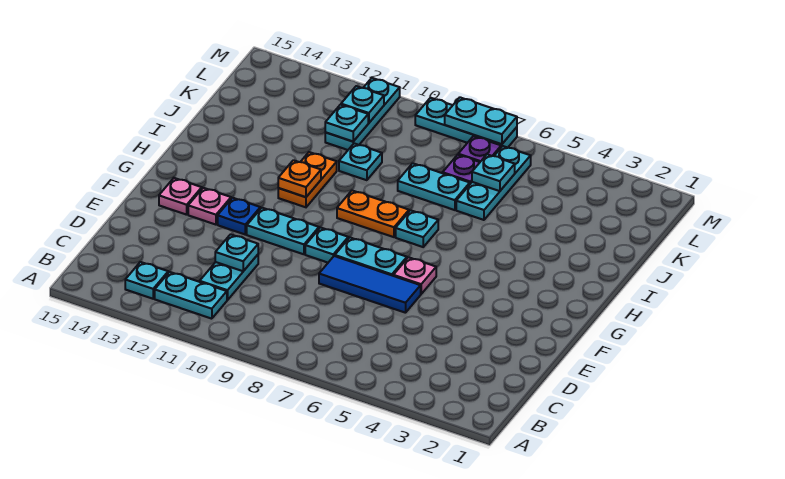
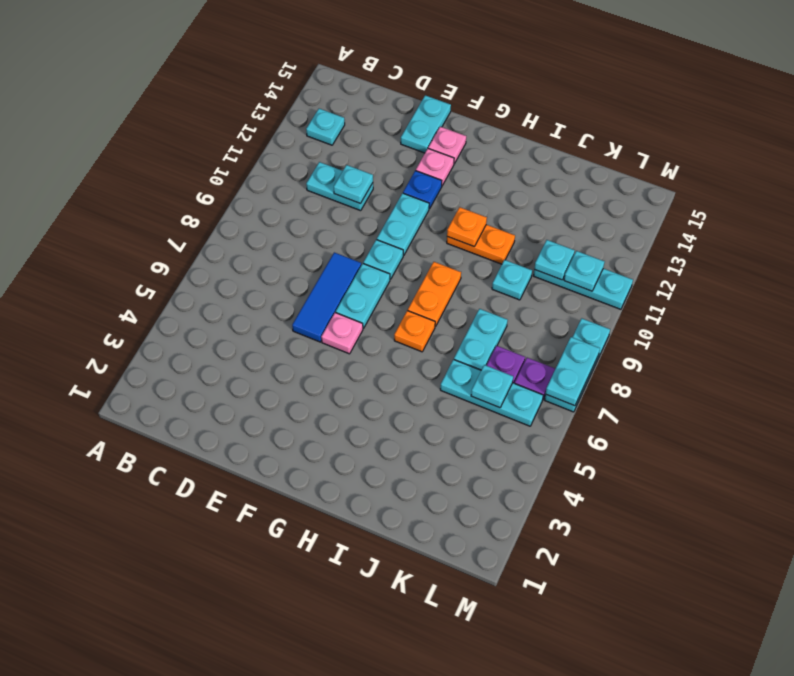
cyan 1x2 plate [155,272,227,319] -> cyan 1x2 plate moved to [401,95,451,153]
cyan 1x1 plate [396,210,438,247] -> orange 1x1 plate [394,311,435,352]

